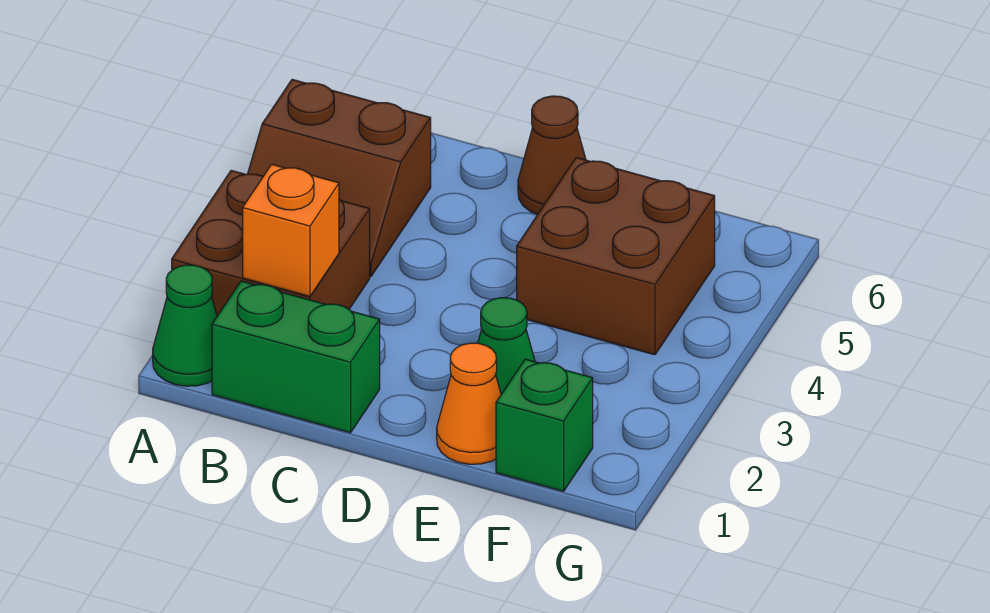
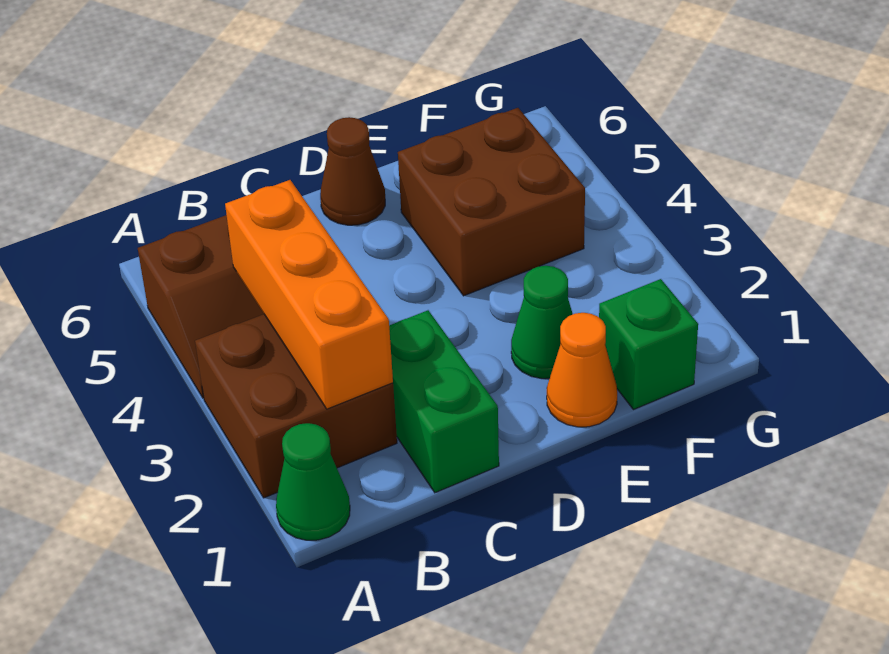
green 1x2 brick [212,281,380,433] -> green 1x2 brick turned to [389,310,499,493]
orange 1x1 brick [243,164,339,296] -> orange 1x3 brick [225,180,393,409]

